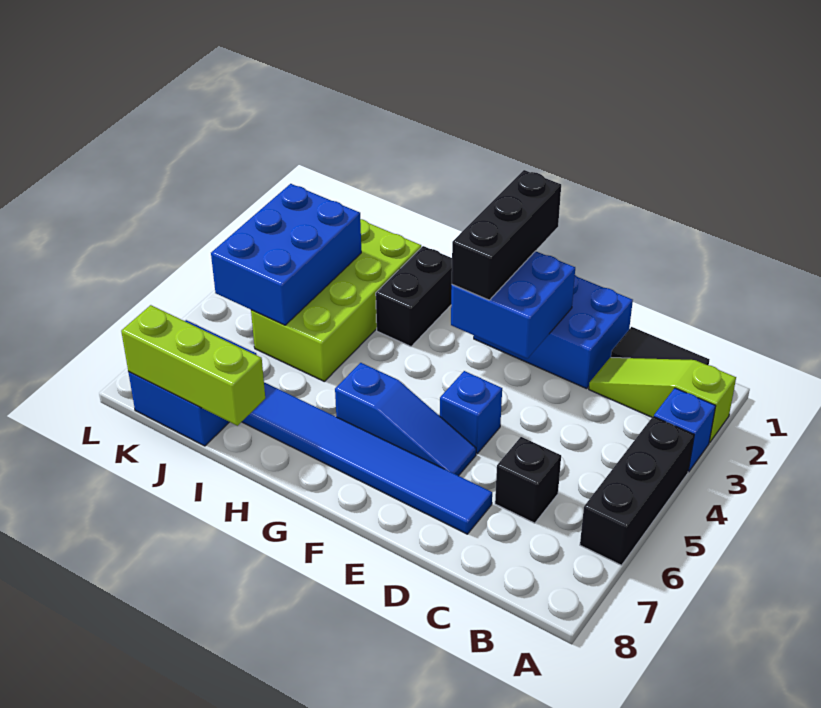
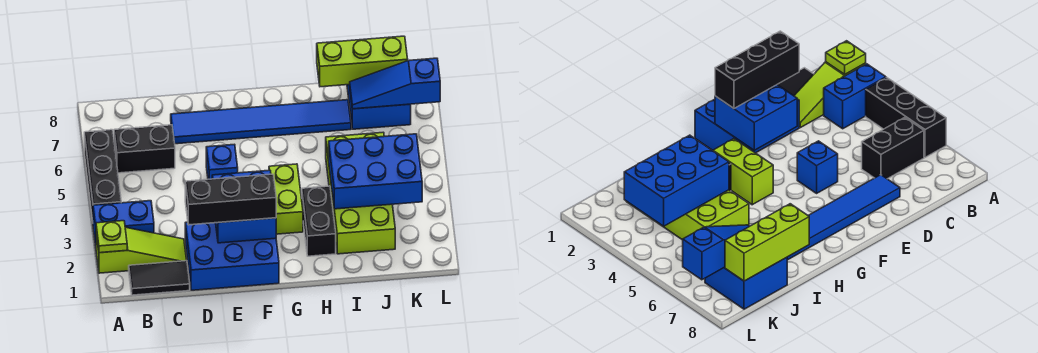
none -> lime 1x1 plate [96,221,127,253]
blue 1x1 brick [654,388,716,472] -> blue 1x2 brick [93,201,154,246]
black 1x1 brick [495,437,561,523] -> black 1x2 brick [114,125,175,173]
blue 1x3 slope [335,363,476,476] -> blue 1x3 slope moved to [350,58,440,109]
black 1x3 brick [452,170,561,300] -> black 1x3 brick turned to [185,174,276,225]
none -> lime 1x2 brick [269,164,303,234]
blue 2x3 brick [211,184,361,325] -> blue 2x3 brick turned to [329,134,422,209]

